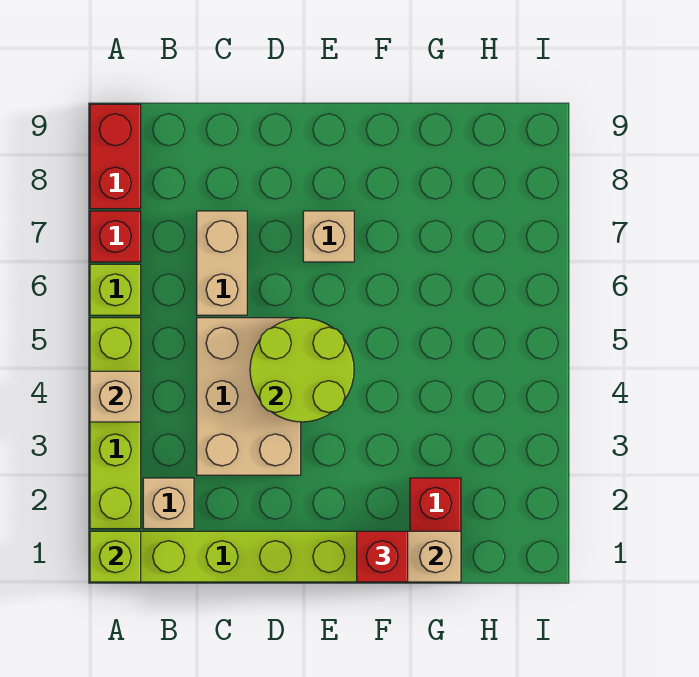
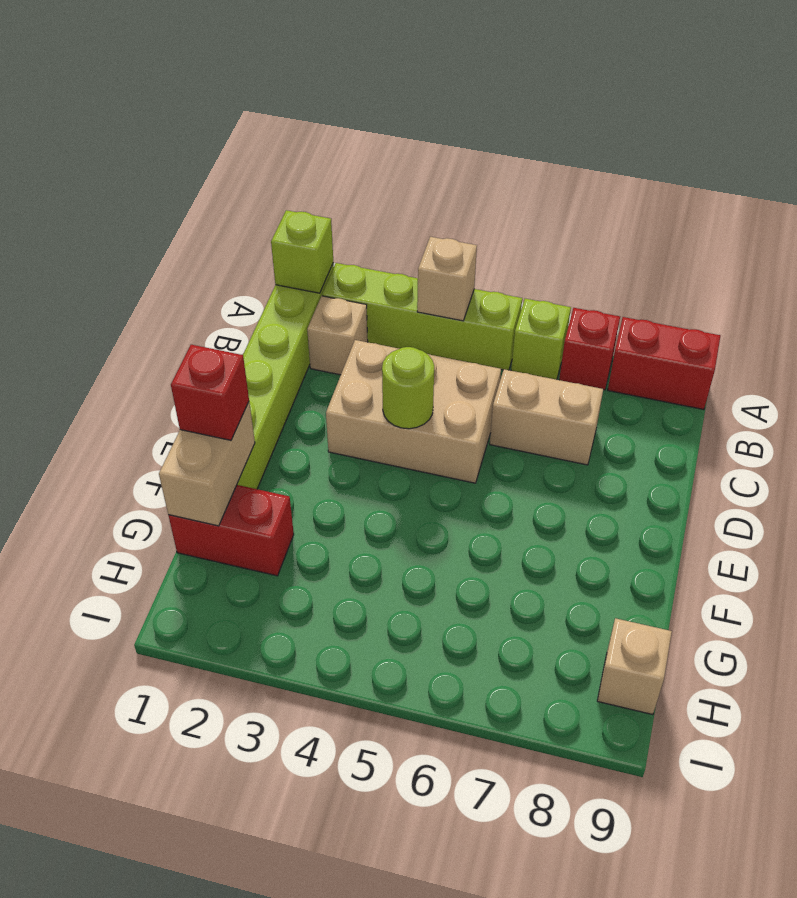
lime 2x2 round brick [250,318,354,422] -> lime 1x1 round brick [382,347,434,429]
tan 1x1 brick [303,211,354,262] -> tan 1x1 brick moved to [597,618,672,715]

